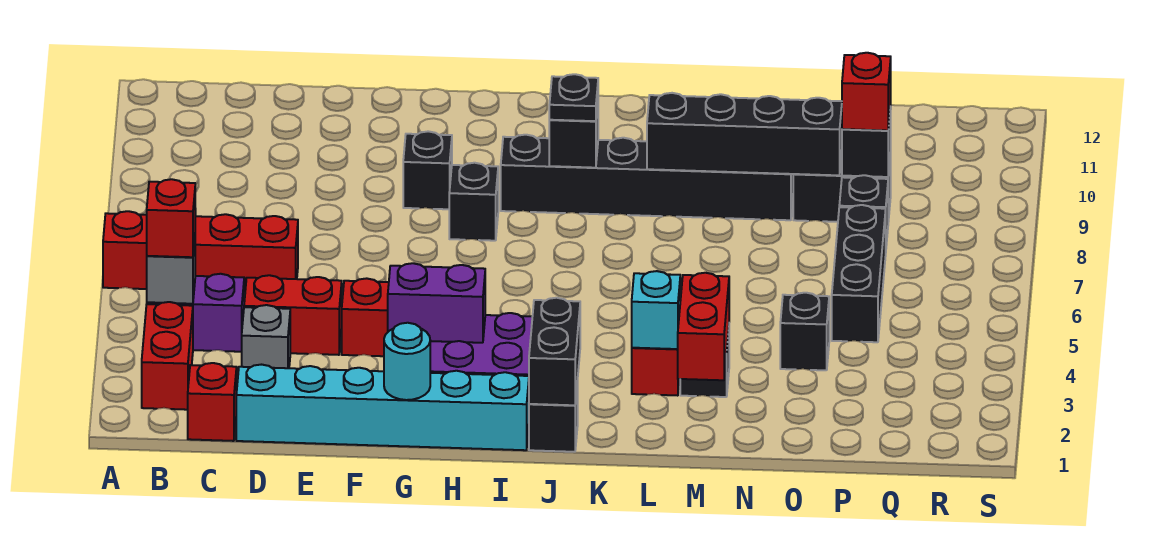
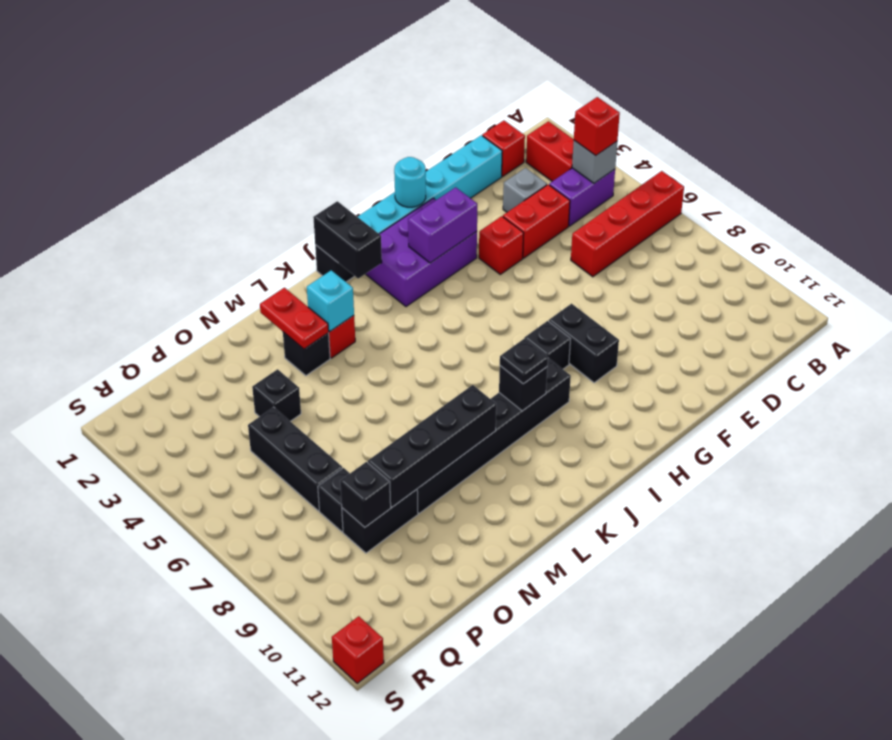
black 1x1 brick [403,131,452,209] -> black 1x2 brick [549,304,619,383]
red 1x2 brick [678,273,729,380] -> red 1x2 plate [260,288,329,349]
red 1x1 brick [842,53,891,131] -> red 1x1 brick moved to [332,616,384,684]

